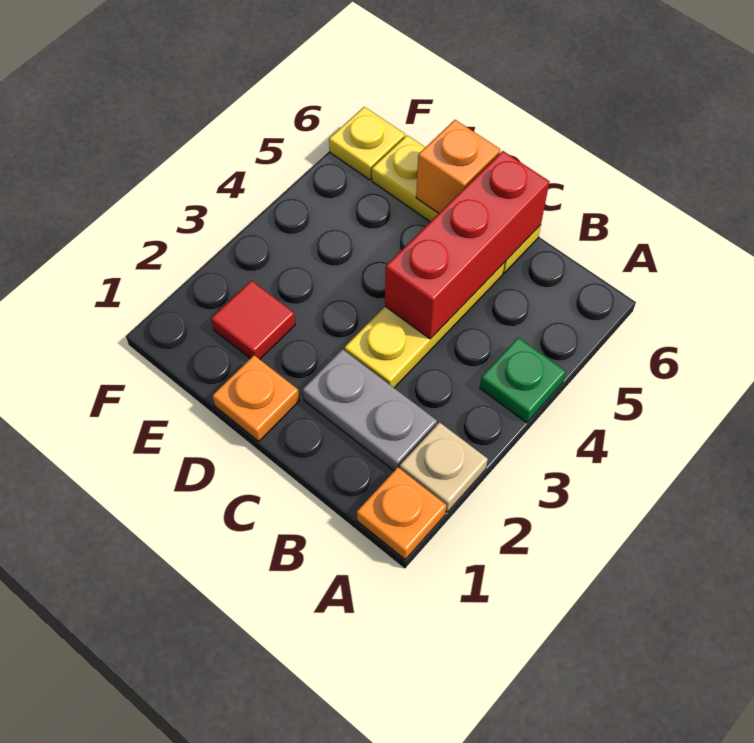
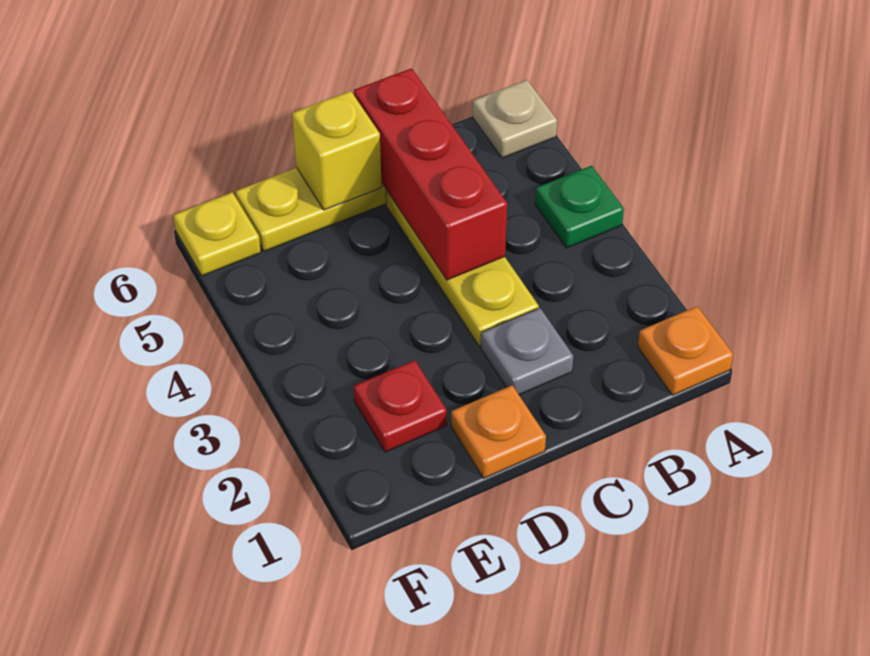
tan 1x1 plate [400,422,488,512] -> tan 1x1 plate moved to [473,80,557,158]
grey 1x2 plate [303,349,437,471] -> grey 1x1 plate [481,308,573,395]
orange 1x1 brick [416,120,500,214] -> yellow 1x1 brick [292,91,382,210]
red 1x1 tile [211,281,295,359] -> red 1x1 plate [354,360,447,452]

